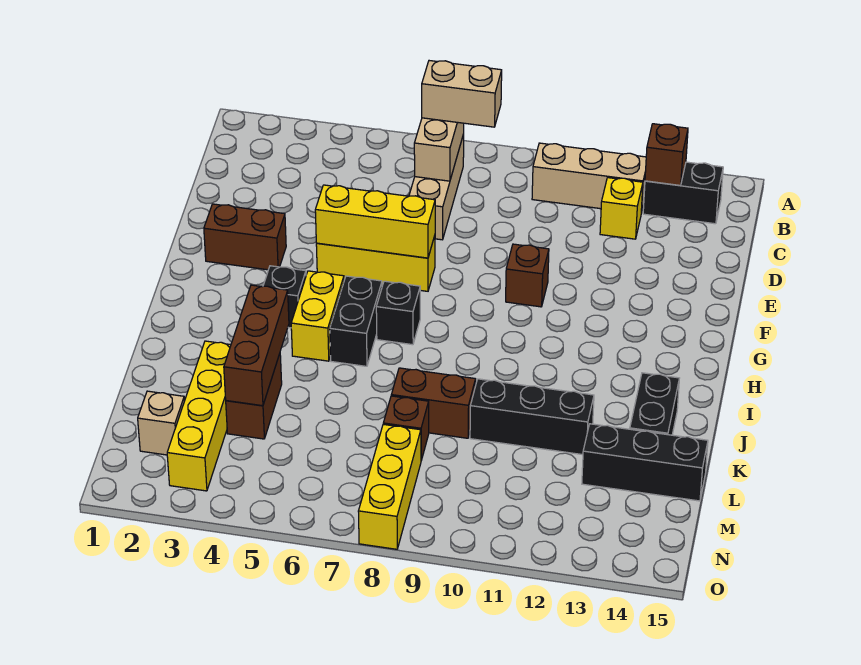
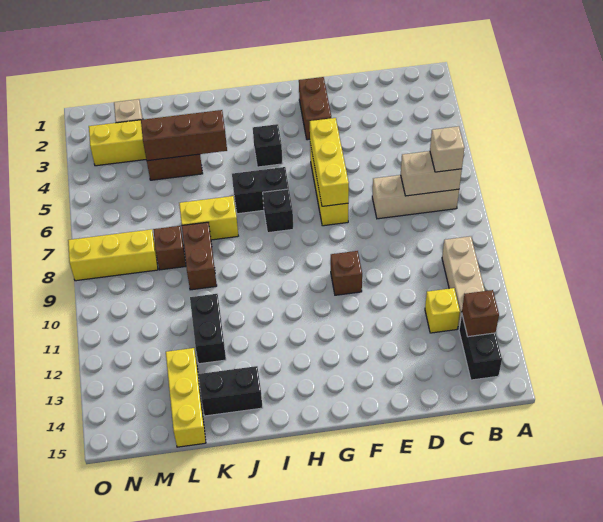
tan 1x2 brick [422,61,502,127] -> tan 1x1 brick [430,126,464,172]
yellow 1x2 brick [291,271,344,361] -> yellow 1x2 brick moved to [179,196,238,240]
black 1x3 brick [470,379,594,455] -> black 1x2 brick [190,294,226,364]
black 1x3 brick [582,424,708,501] -> yellow 1x3 brick [166,348,206,447]

